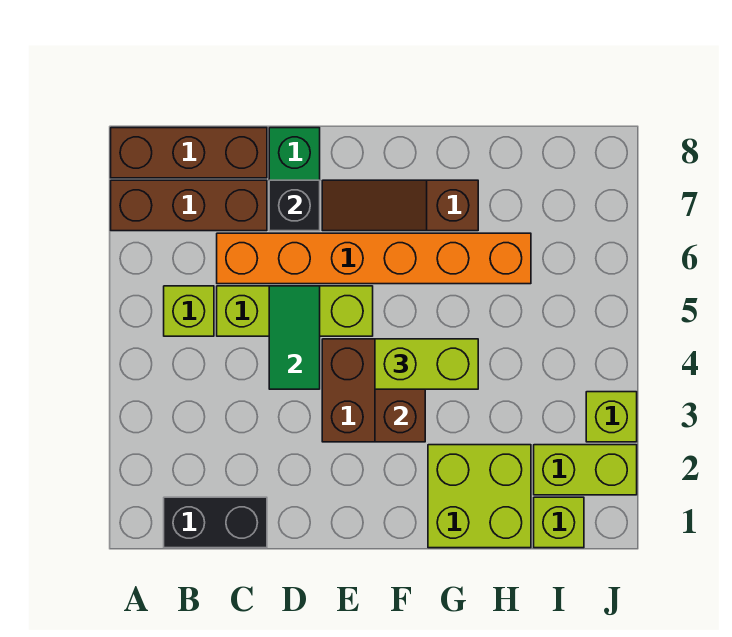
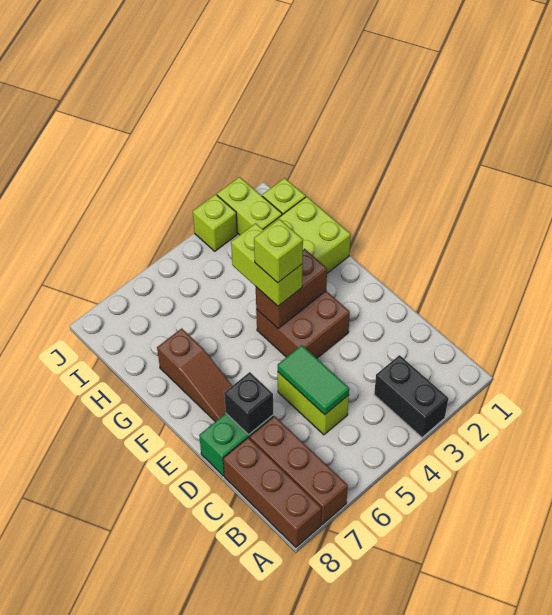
black 1x2 brick [164,497,267,548] -> black 1x2 brick moved to [374,355,448,437]
lime 1x1 brick [164,286,214,336] -> lime 1x1 brick moved to [254,219,303,283]
lime 1x3 brick [217,286,373,336] -> lime 1x2 brick [278,372,349,435]
orange 1x6 brick [217,233,531,284] -> none
green 1x2 tile [269,286,320,389] -> green 1x2 tile turned to [278,345,349,415]

